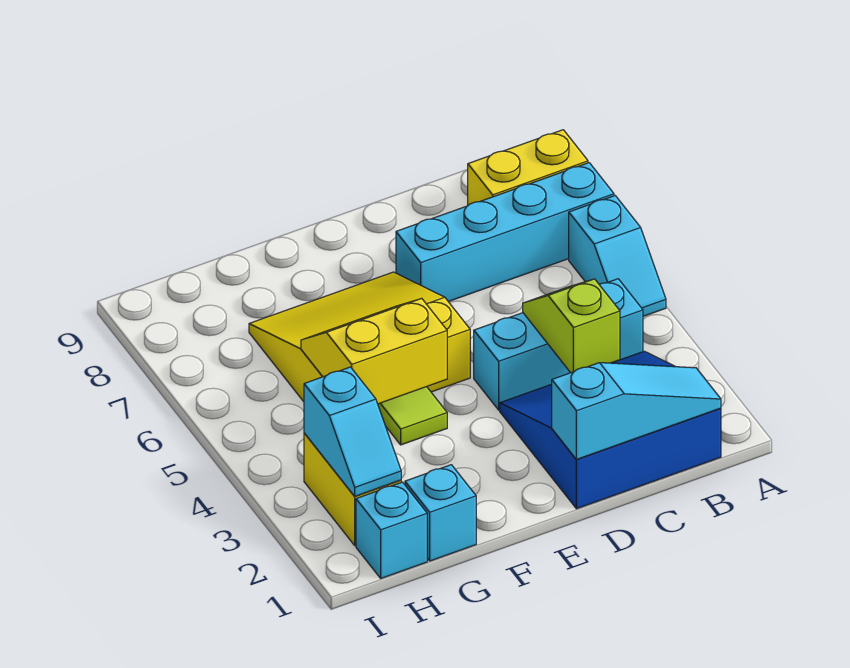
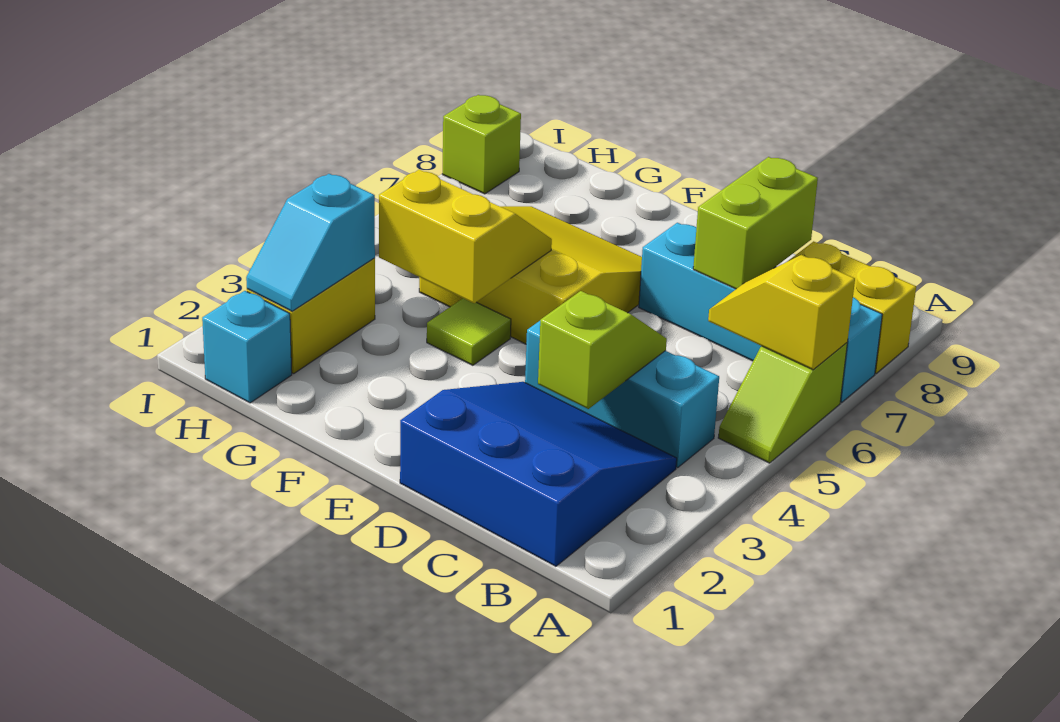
cyan 1x2 slope [569,196,666,316] -> lime 1x2 slope [718,343,847,463]
none -> yellow 1x2 slope [708,255,855,370]
cyan 1x3 slope [552,363,721,459] -> none
none -> lime 1x2 brick [693,157,818,289]
cyan 1x1 brick [405,465,476,561] -> none
none -> lime 1x1 brick [442,95,521,194]

